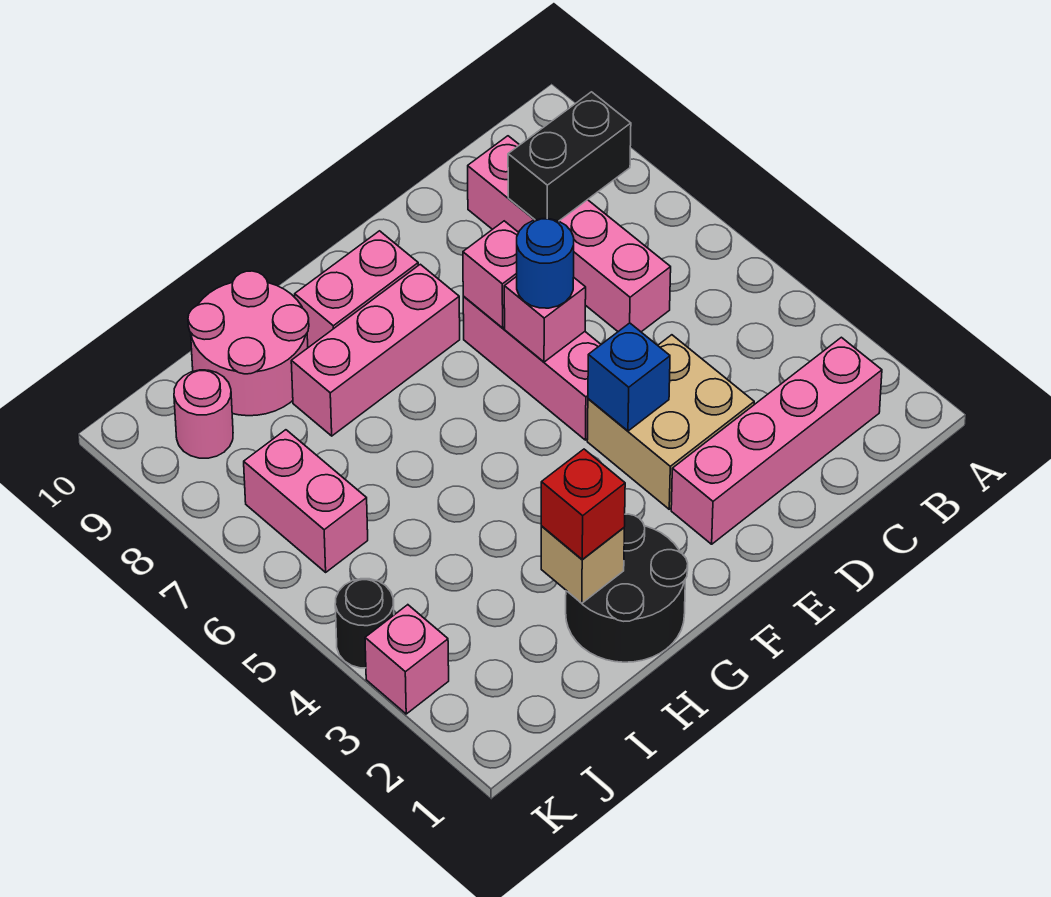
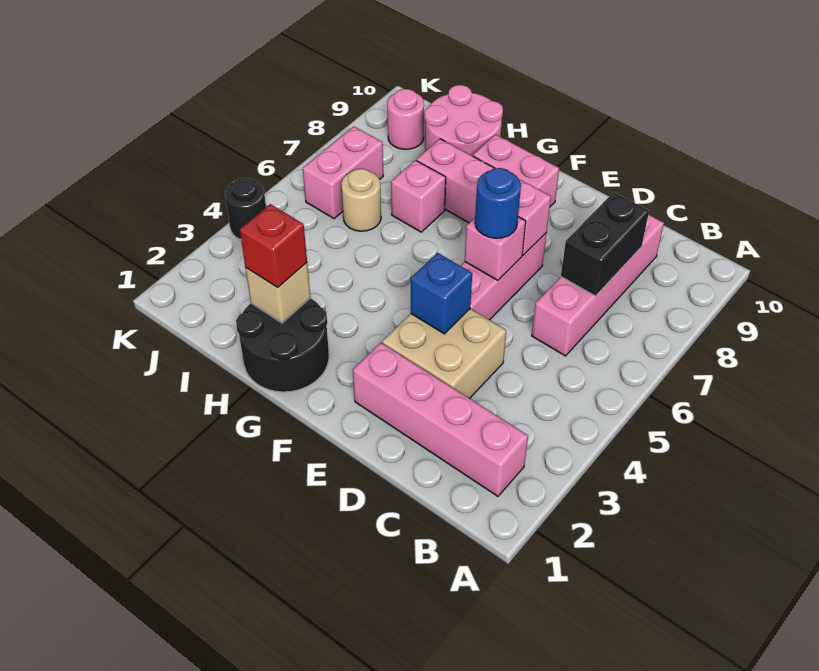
black 1x2 brick [508,92,631,221] -> black 1x2 brick turned to [561,192,649,296]
none -> tan 1x1 round brick [341,169,381,231]
pink 1x1 brick [365,605,449,714] -> pink 1x1 brick moved to [391,160,446,232]

